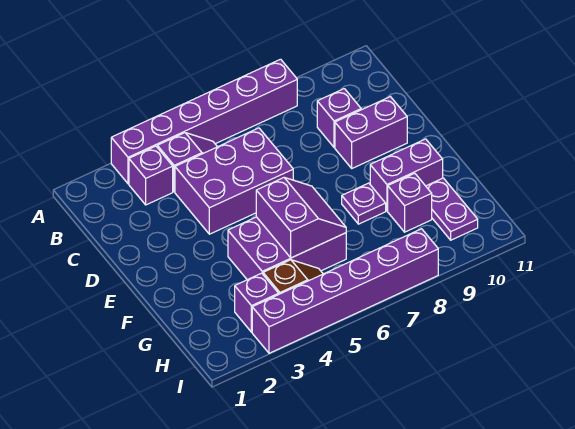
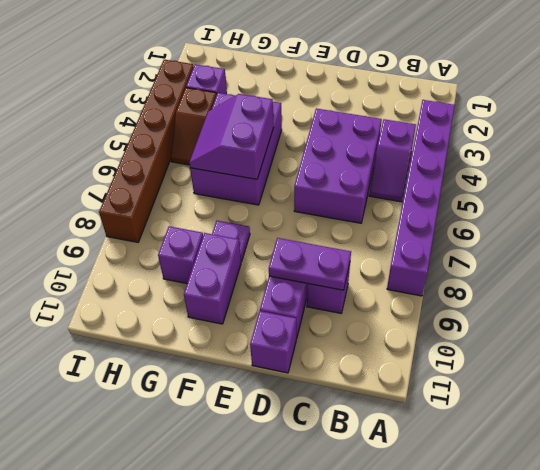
purple 1x1 brick [129,146,173,205] -> purple 1x1 brick moved to [250,311,296,373]
purple 2x2 slope [256,178,346,258] -> purple 2x2 slope turned to [189,94,274,179]
purple 1x2 plate [426,178,478,240] -> purple 1x2 plate moved to [269,238,351,290]
purple 1x6 brick [252,229,438,353] -> brown 1x6 brick [99,60,194,242]

